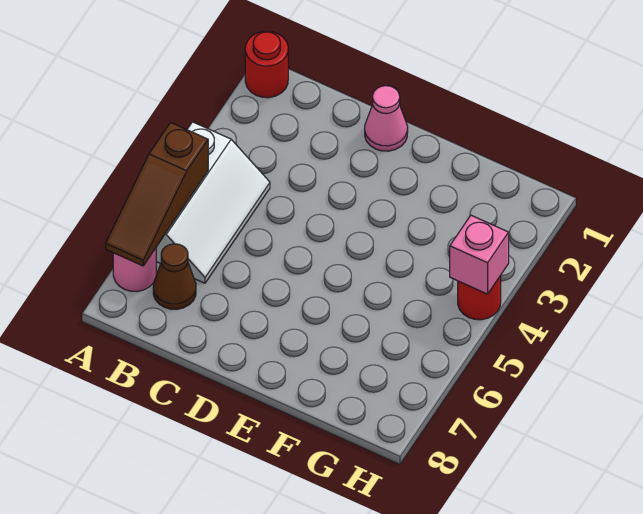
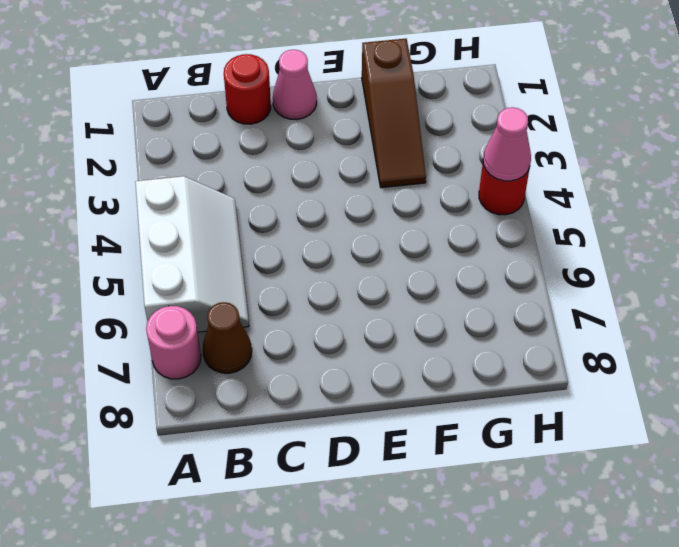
red 1x1 round brick [245,31,288,98] -> red 1x1 round brick moved to [224,54,271,124]
brown 1x3 slope [106,123,208,266] -> brown 1x3 slope moved to [362,39,426,188]
pink 1x1 brick [450,215,509,294] -> pink 1x1 cone [483,107,531,181]

